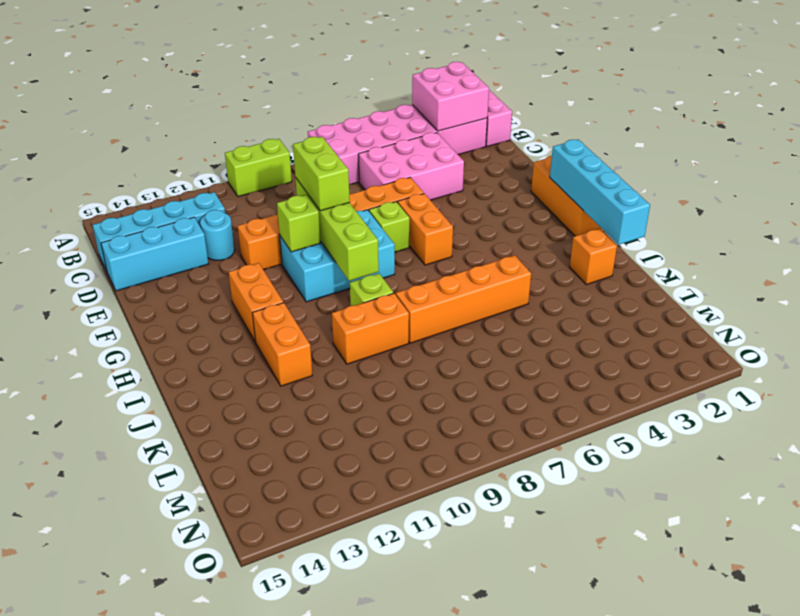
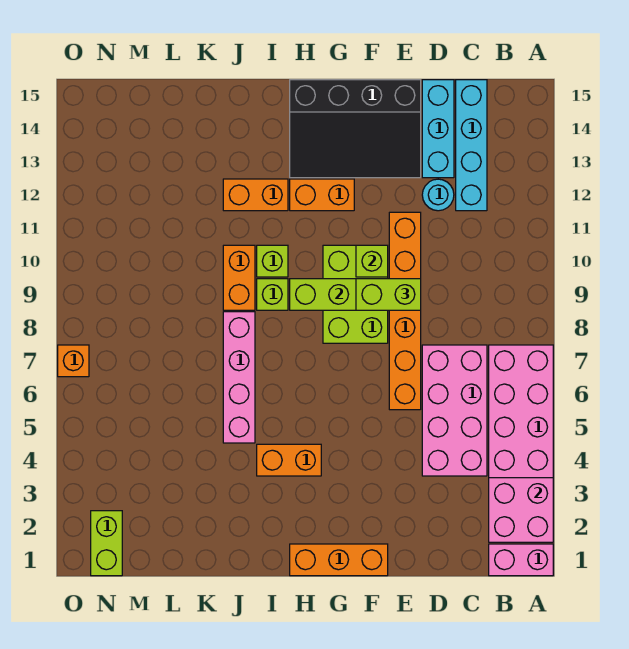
lime 1x2 brick [225,139,292,197] -> lime 1x2 brick moved to [91,511,122,576]
pink 2x3 brick [358,133,464,200] -> pink 2x4 brick [422,345,487,476]
none -> black 3x4 slope [290,80,421,178]
orange 1x2 brick [398,193,453,265] -> orange 1x2 brick moved to [257,444,321,476]
lime 1x1 brick [369,202,410,252] -> lime 1x1 brick moved to [257,245,288,277]
cyan 2x3 brick [280,210,395,302] -> lime 2x3 brick [323,245,388,343]
cyan 1x4 brick [550,140,650,245] -> none
orange 1x1 brick [570,229,617,285] -> orange 1x1 brick moved to [58,345,89,377]
orange 1x4 brick [396,255,531,343] -> pink 1x4 brick [223,312,255,443]

